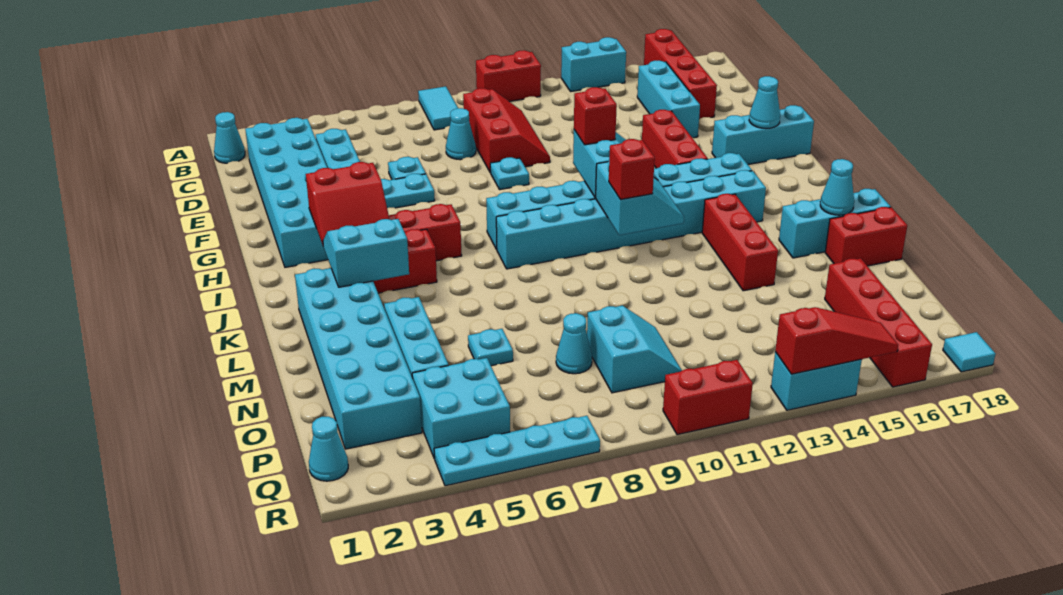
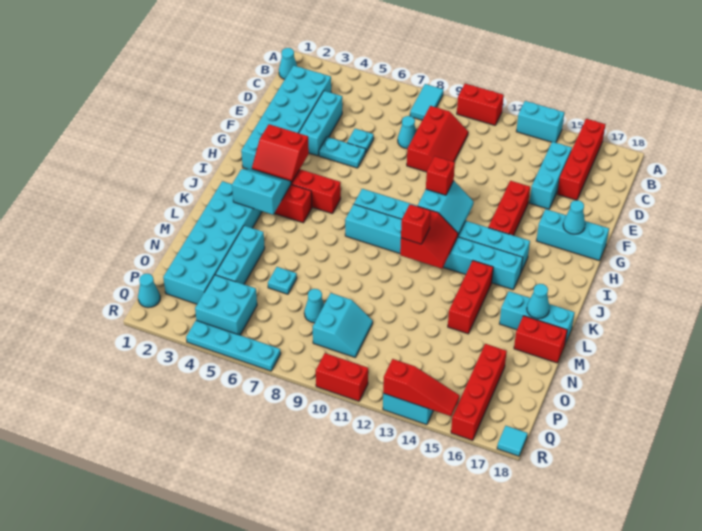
cyan 1x1 plate [490,157,529,190] -> none
cyan 2x2 slope [596,161,684,235] -> red 2x2 slope [400,206,458,268]

